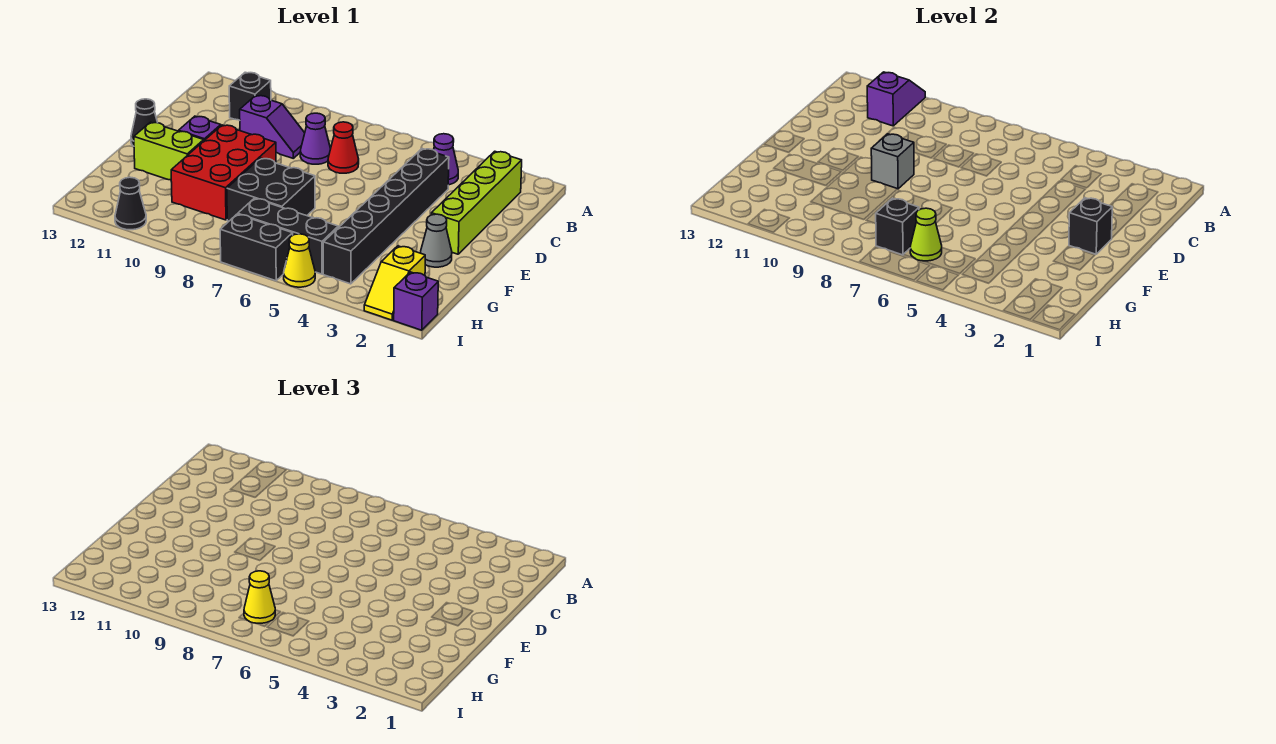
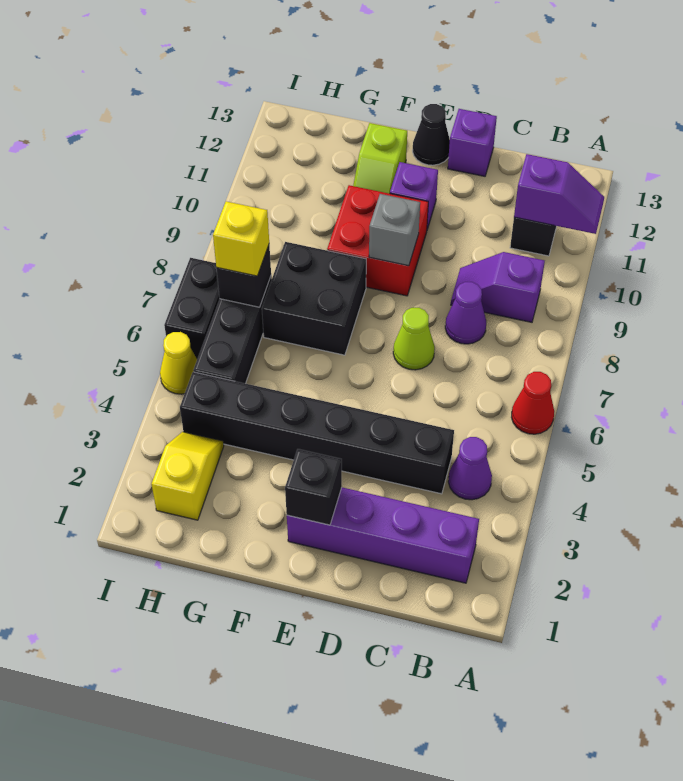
lime 1x4 brick [431,151,522,254] -> purple 1x4 brick [287,487,479,583]
red 1x1 cone [328,122,359,173] -> red 1x1 cone moved to [512,372,554,434]
purple 1x2 slope [240,95,305,158] -> purple 1x2 slope turned to [451,252,545,322]
red 2x3 brick [171,125,276,220] -> red 2x2 brick [327,185,428,296]
grey 1x1 cone [421,214,452,267] -> none
lime 1x2 brick [134,122,204,180] -> lime 1x2 slope [353,123,407,194]
yellow 1x2 slope [364,246,425,320] -> yellow 1x2 slope turned to [152,432,224,520]
lime 1x1 cone [910,208,942,261] -> lime 1x1 cone moved to [393,308,435,370]
yellow 1x1 cone [244,571,275,624] -> yellow 1x1 brick [213,201,269,276]
purple 1x1 brick [394,272,438,330] -> purple 1x1 brick moved to [448,109,497,176]
black 1x1 cone [115,177,146,230] -> none

